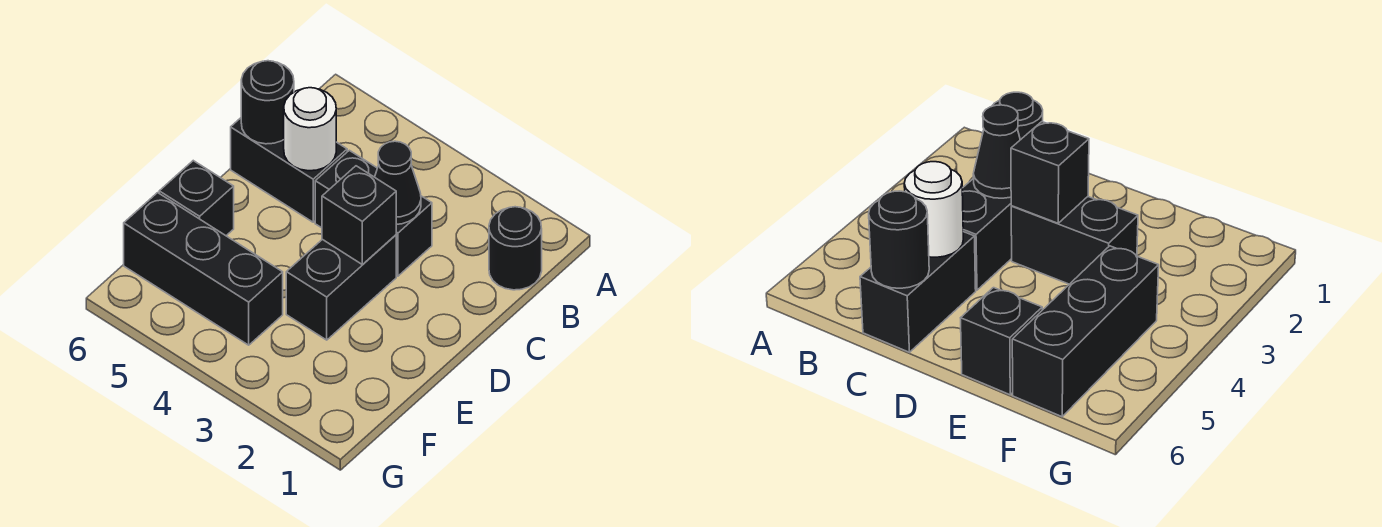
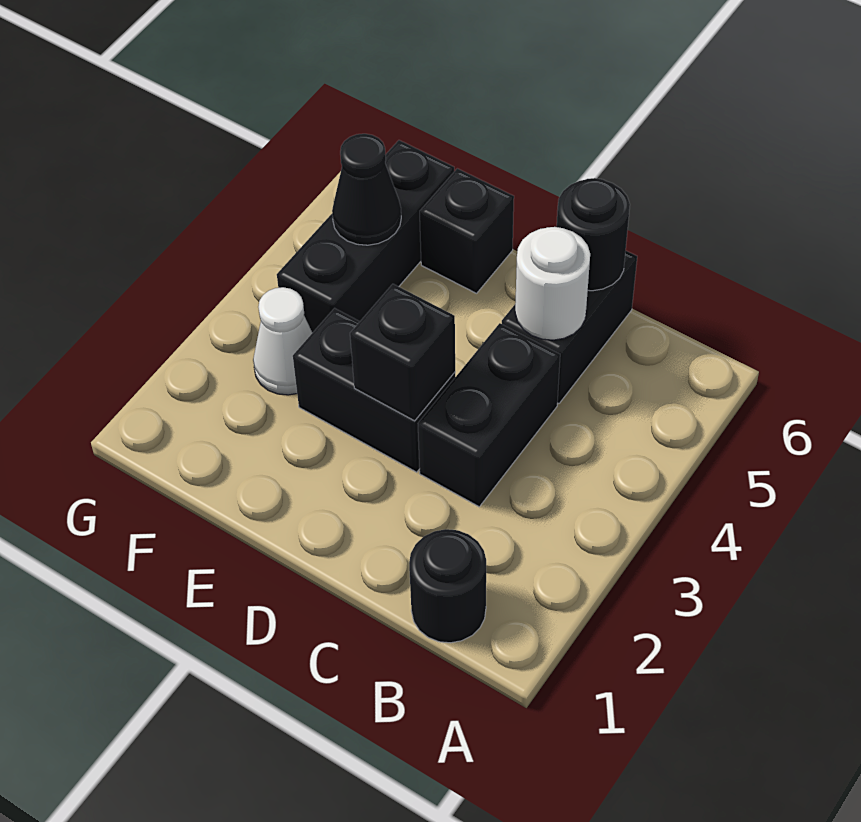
black 1x1 cone [375,141,421,224] -> black 1x1 cone moved to [332,134,401,245]
none -> white 1x1 cone [253,287,312,395]

